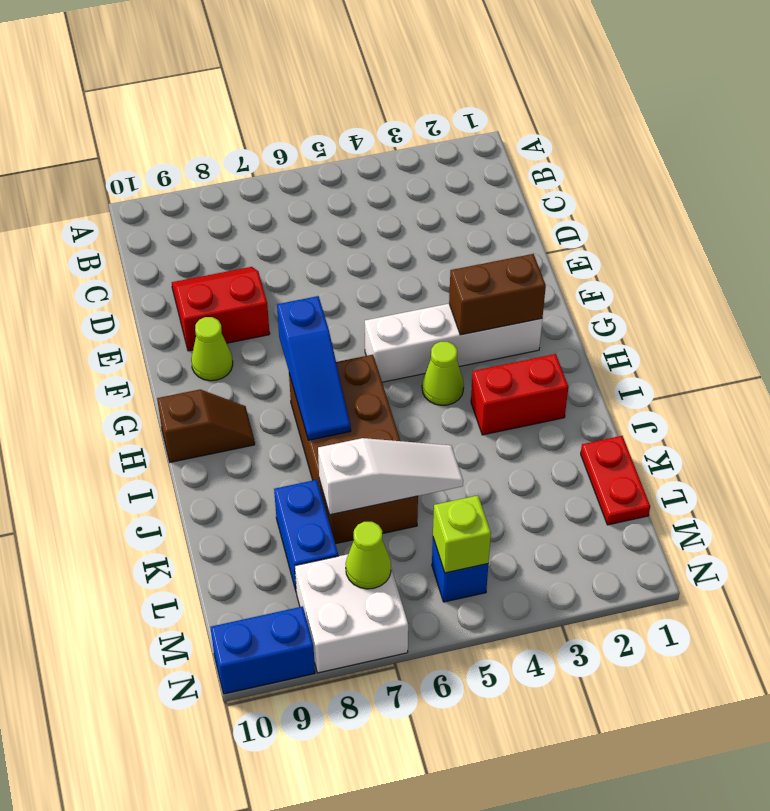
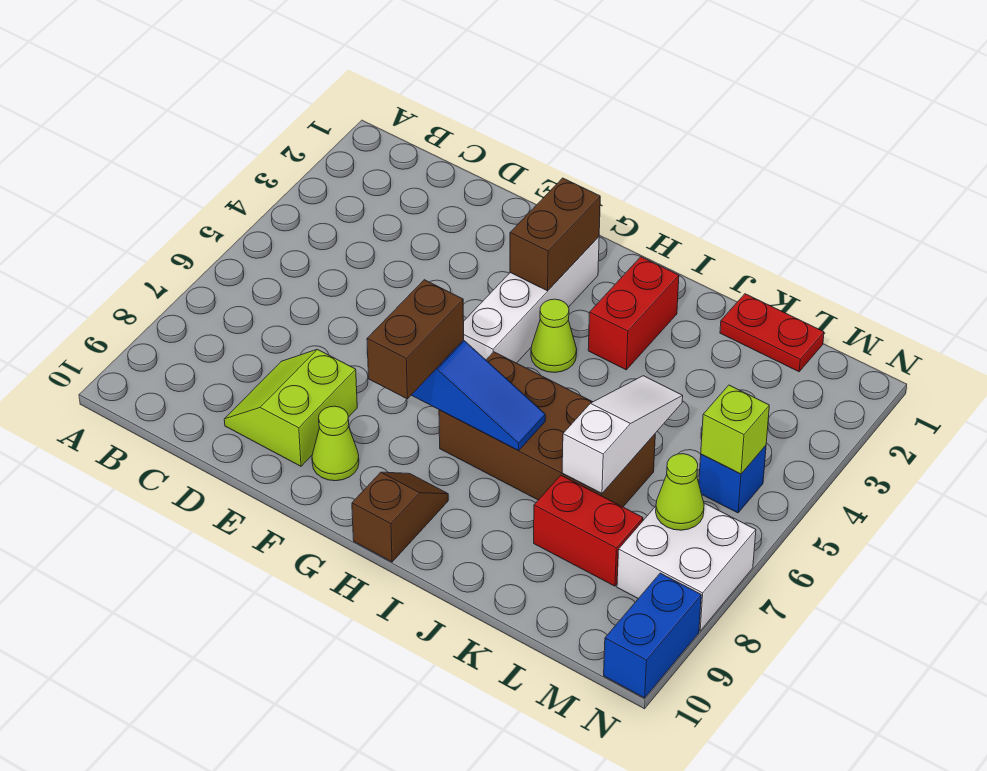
red 2x2 slope [172,267,270,351] -> lime 2x2 slope [224,349,357,466]
none -> brown 1x2 brick [367,280,464,399]
blue 1x2 brick [274,480,338,591] -> red 1x2 brick [534,475,643,586]

